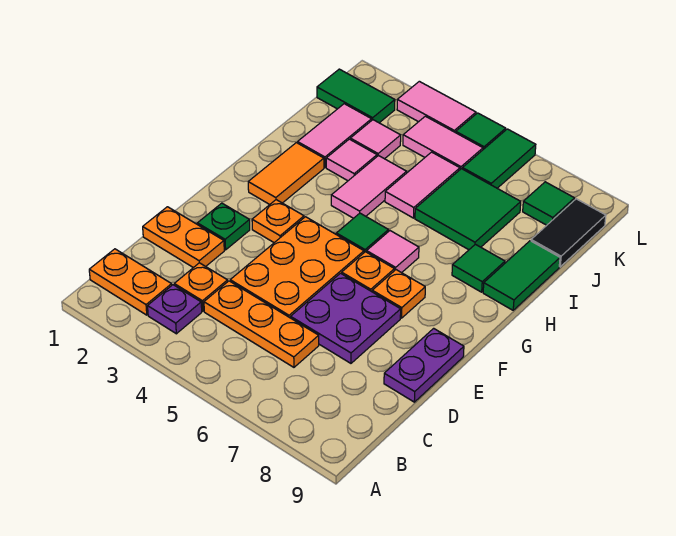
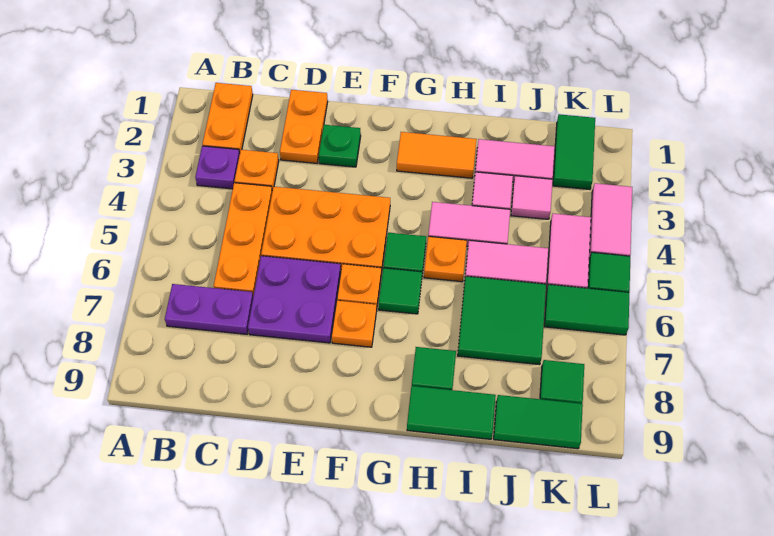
purple 1x2 plate [384,328,464,402] -> purple 1x2 plate moved to [165,284,253,334]
orange 1x1 plate [252,200,304,243] -> orange 1x1 plate moved to [424,236,467,282]
pink 1x1 tile [367,231,419,273] -> green 1x1 tile [379,268,422,314]
black 1x2 tile [531,199,606,267] -> green 1x2 tile [494,395,583,449]

